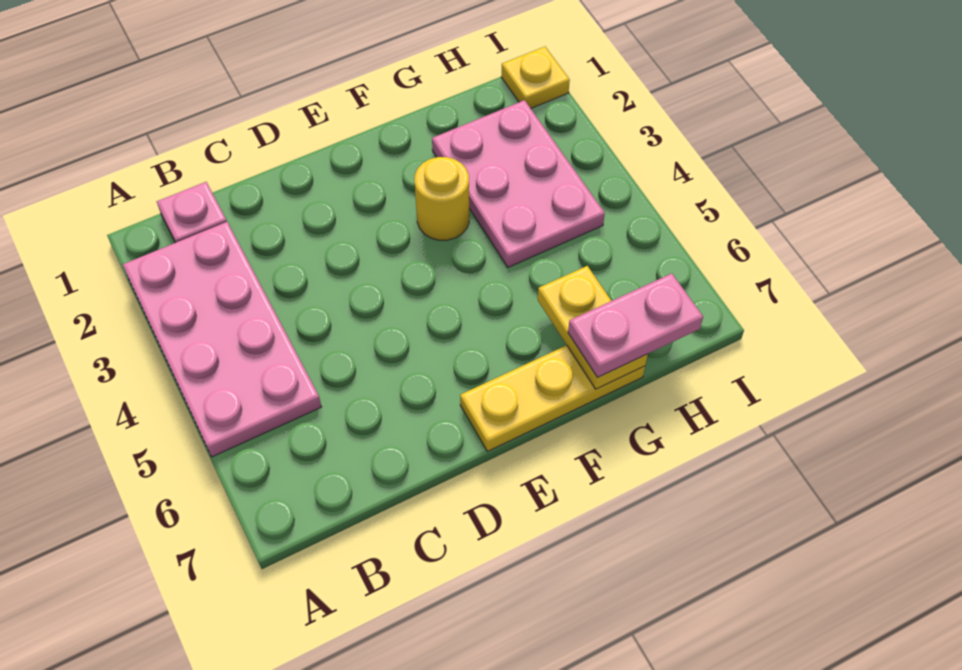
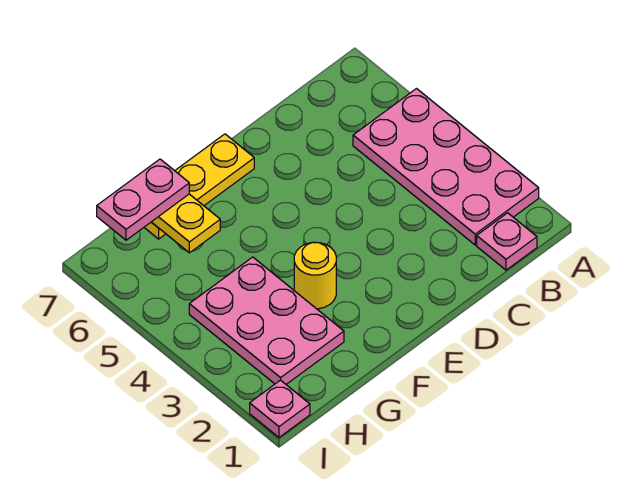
yellow 1x1 plate [501,47,570,108] -> pink 1x1 plate [250,380,310,437]

